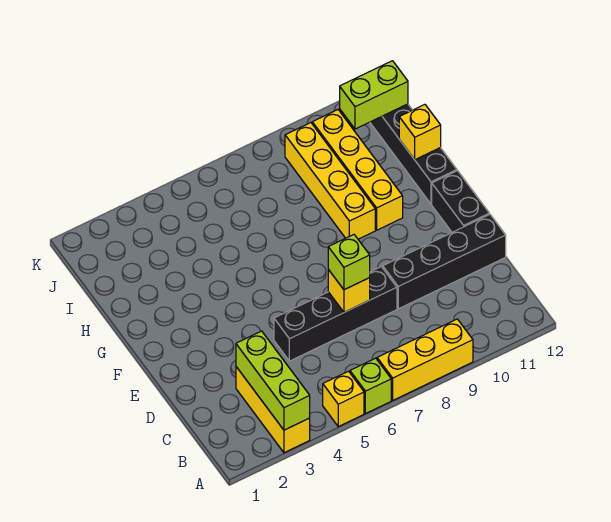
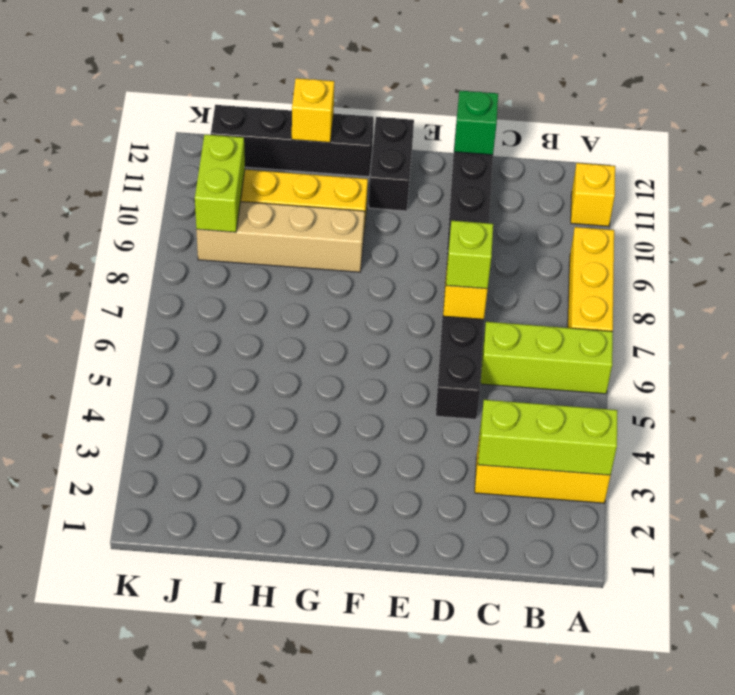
yellow 1x1 brick [323,371,364,427] -> yellow 1x1 brick moved to [571,163,615,226]
lime 1x1 brick [350,358,391,414] -> lime 1x3 brick [481,322,613,394]
none -> green 1x1 brick [454,91,498,155]
black 1x2 brick [432,171,489,232] -> black 1x2 brick turned to [369,117,414,211]
yellow 1x4 brick [285,123,375,239] -> tan 1x4 brick [196,202,365,272]
lime 1x2 brick [340,61,408,129] -> lime 1x2 brick moved to [195,134,245,232]

